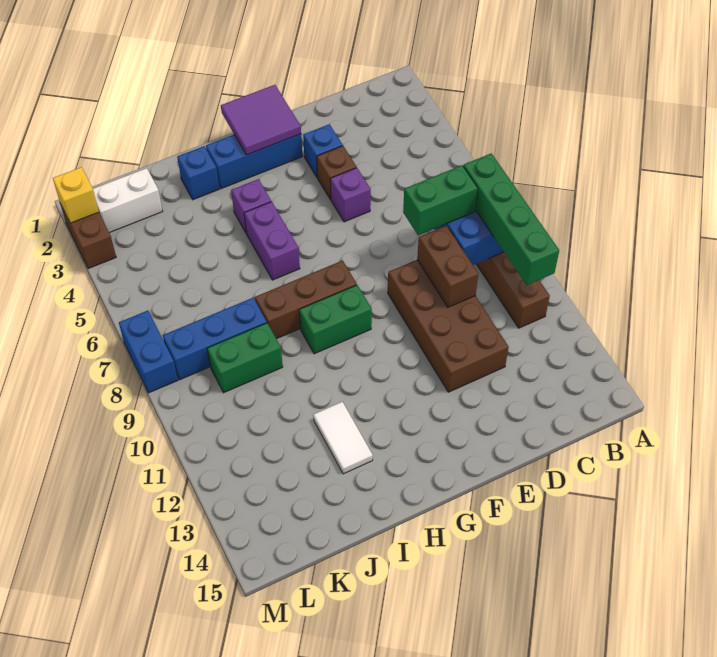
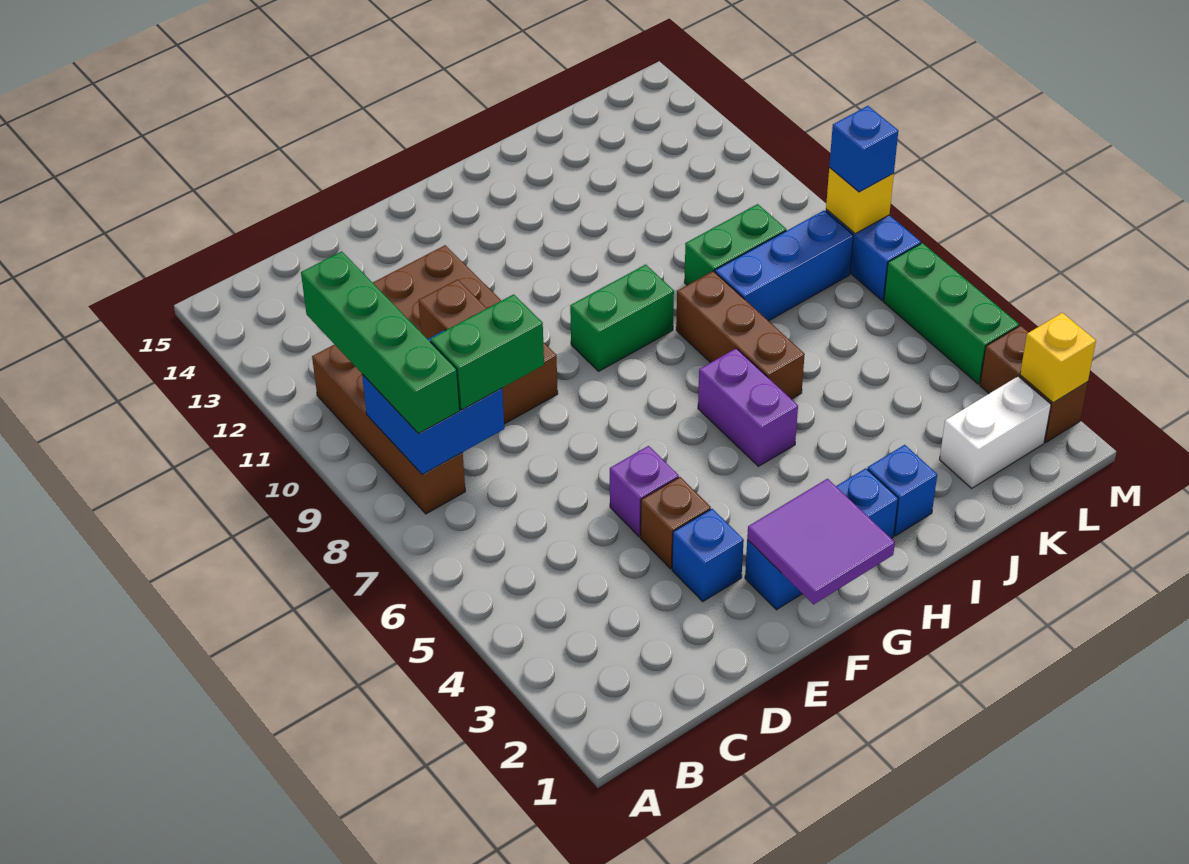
brown 1x3 brick [255,260,357,339] -> brown 1x3 brick turned to [676,271,805,399]
purple 1x1 brick [231,179,271,233] -> none
white 1x2 tile [313,402,373,474] -> none
none -> green 1x3 brick [884,243,1019,384]
none -> yellow 1x1 brick [826,168,894,234]
none -> blue 1x1 brick [829,106,898,192]

